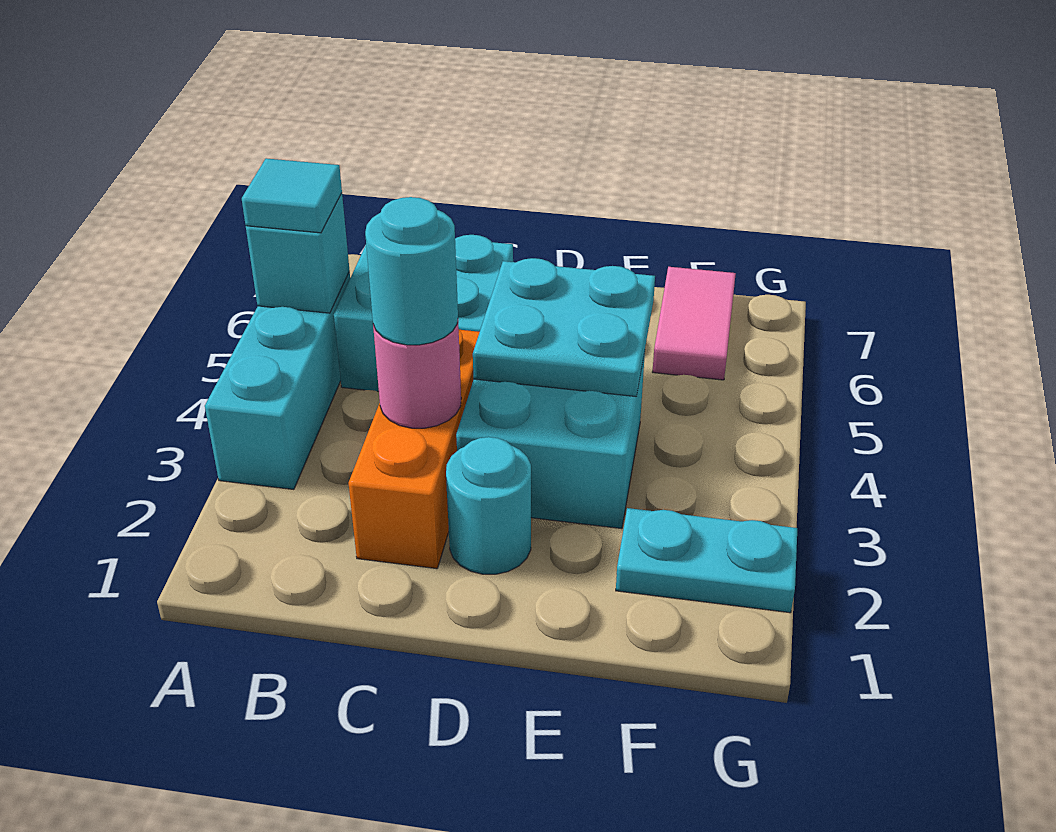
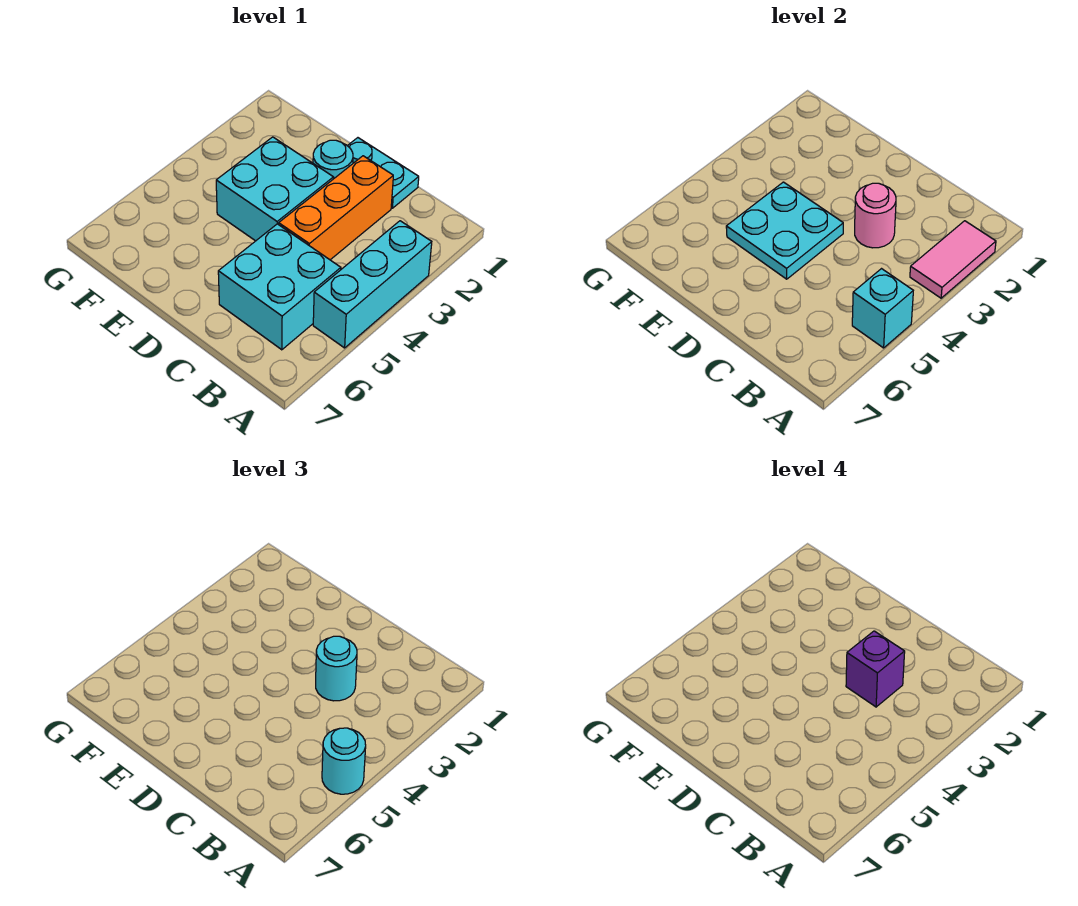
cyan 1x1 tile [242,158,342,233] -> cyan 1x1 round brick [322,728,366,794]
none -> purple 1x1 brick [846,631,905,707]
cyan 1x2 plate [616,508,797,613] -> cyan 1x2 plate moved to [348,138,419,208]
pink 1x2 tile [653,267,736,380] -> pink 1x2 tile moved to [910,221,996,298]

